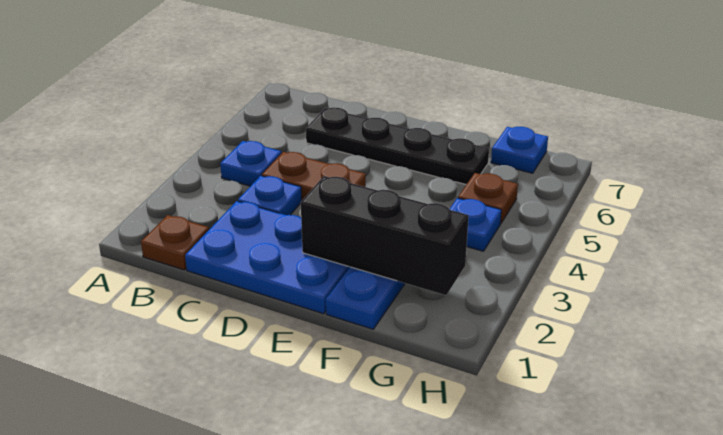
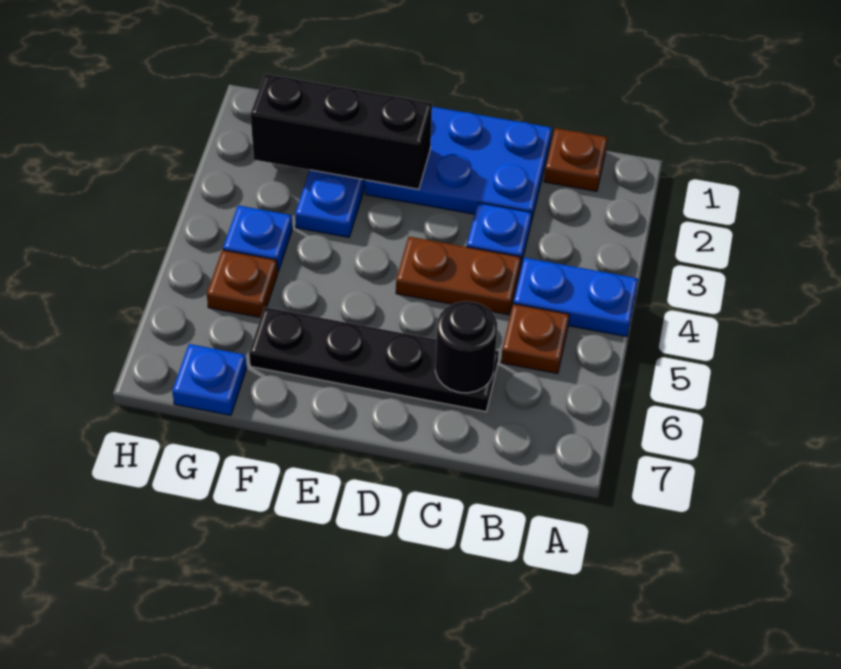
blue 1x1 plate [220,141,281,186] -> blue 1x2 plate [513,258,638,337]
none -> brown 1x1 plate [501,304,569,374]
none -> black 1x1 round brick [435,301,497,393]

